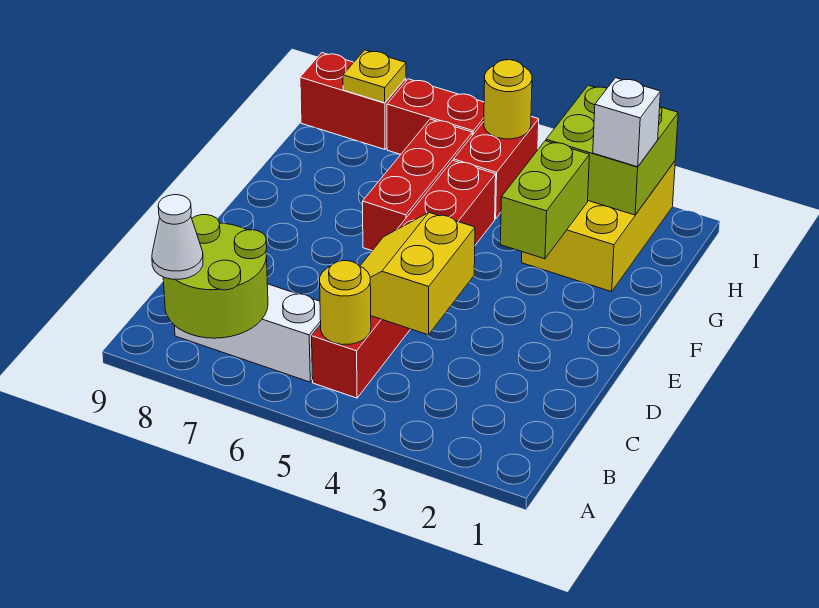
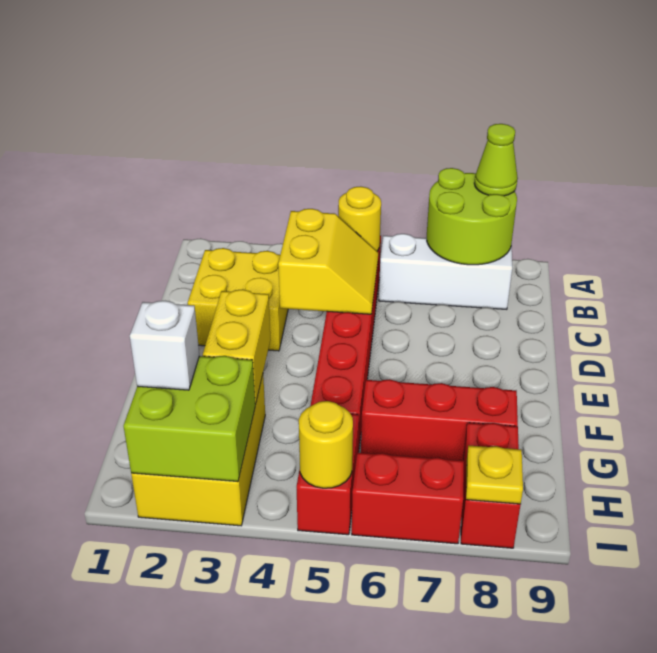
white 1x1 cone [152,195,203,279] -> lime 1x1 cone [474,124,518,196]
none -> yellow 2x2 brick [188,248,288,351]
lime 1x2 brick [500,141,589,259] -> yellow 1x2 brick [203,289,271,404]
red 1x3 brick [363,119,472,251] -> red 1x3 brick turned to [361,379,518,461]
red 1x2 brick [300,53,406,149] -> red 1x2 brick turned to [461,423,521,548]

